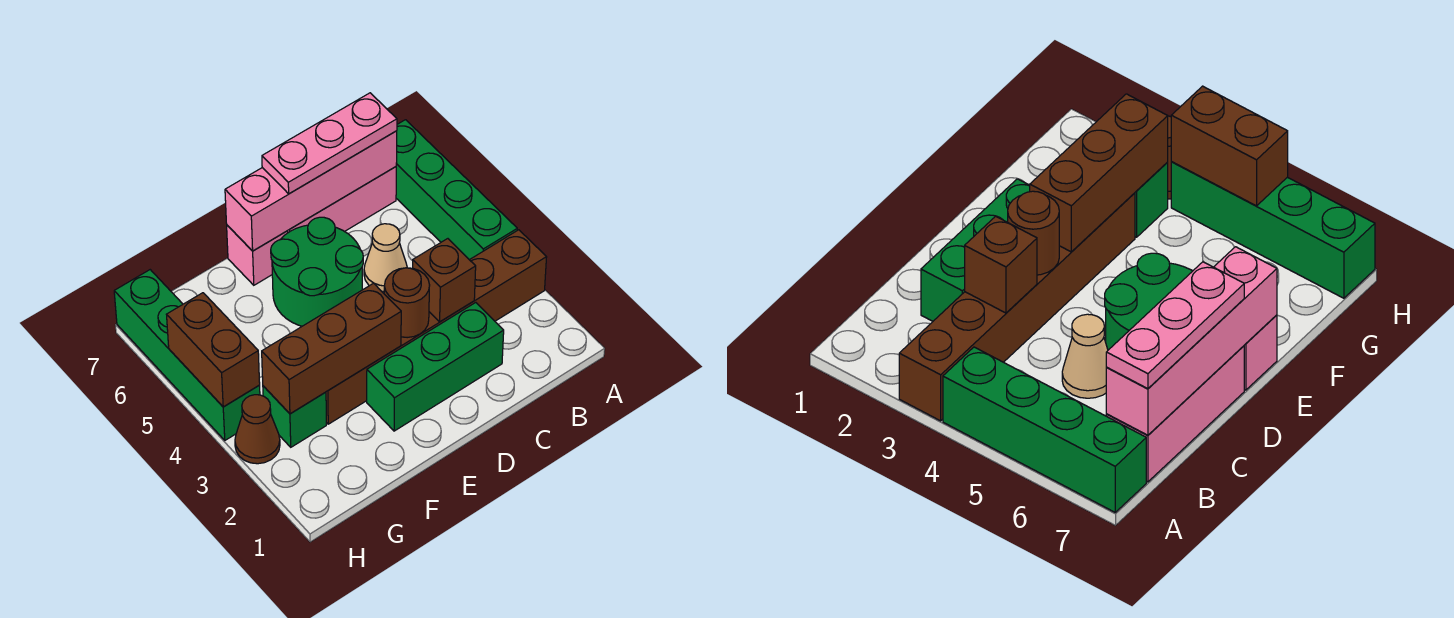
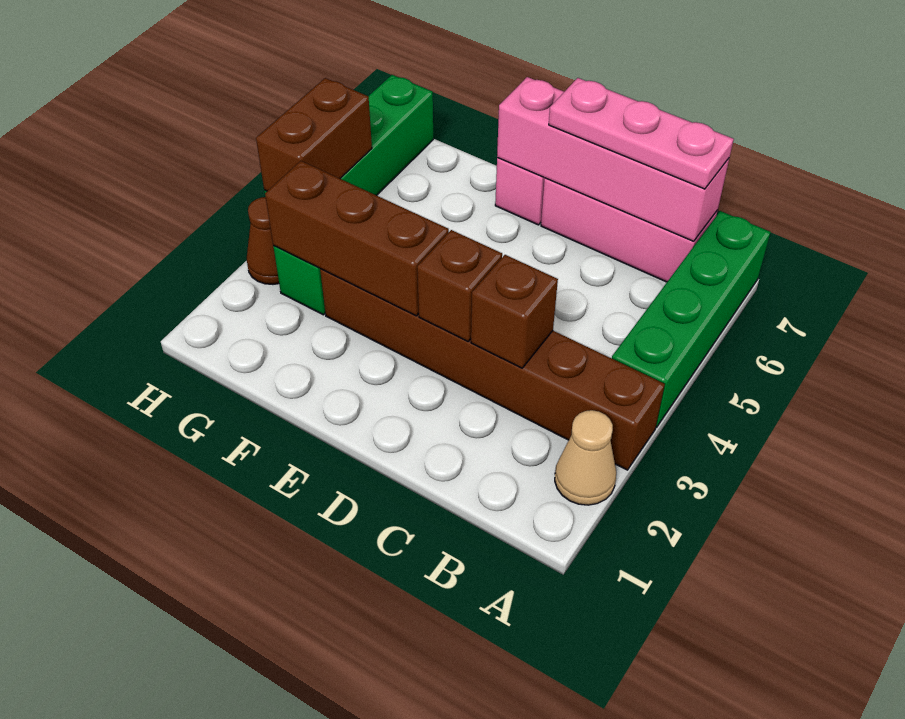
green 1x3 brick [367,303,504,431] -> none
tan 1x1 cone [364,224,407,291] -> tan 1x1 cone moved to [555,410,616,505]
brown 1x1 round brick [384,268,430,338] -> brown 1x1 brick [417,230,502,341]
green 2x2 round brick [271,217,363,326] -> none

